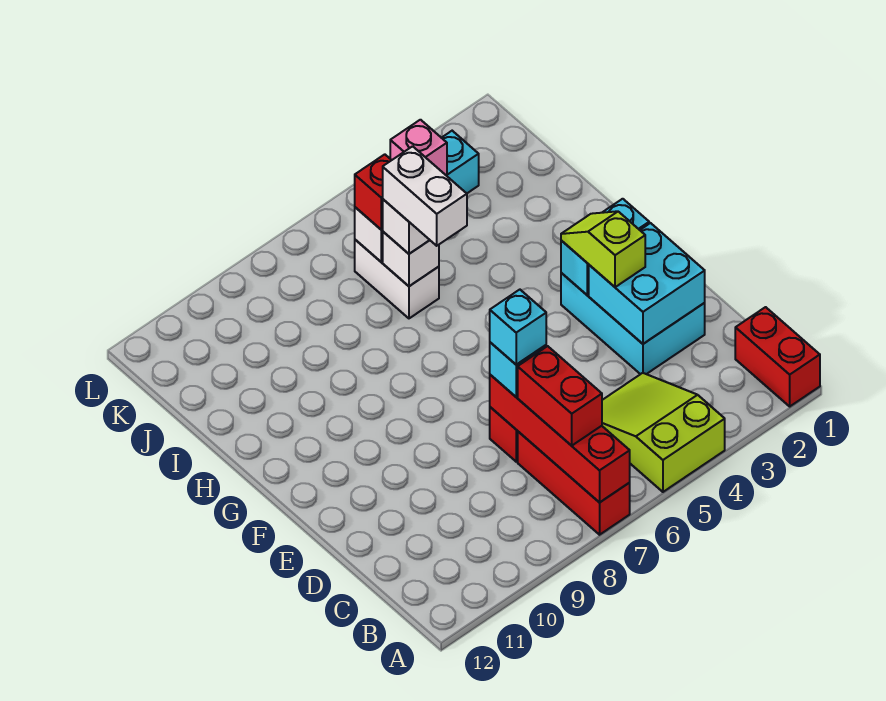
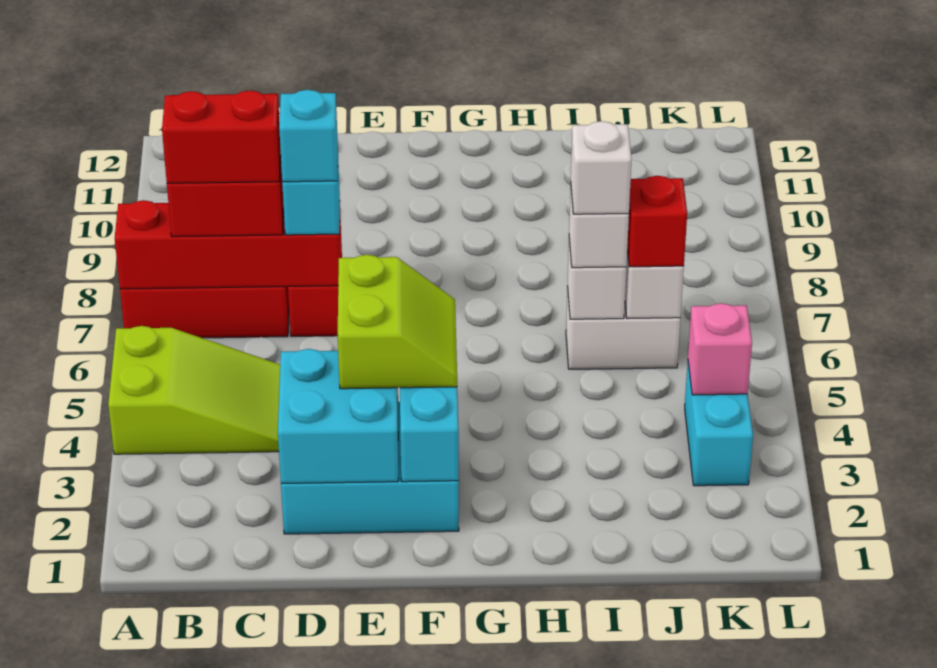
red 1x2 brick [735,307,820,406] -> red 1x2 brick moved to [162,90,281,183]
lime 1x2 slope [561,211,645,287] -> lime 2x2 slope [338,255,457,389]
white 1x2 brick [383,146,467,246] -> white 1x1 brick [571,121,632,214]

